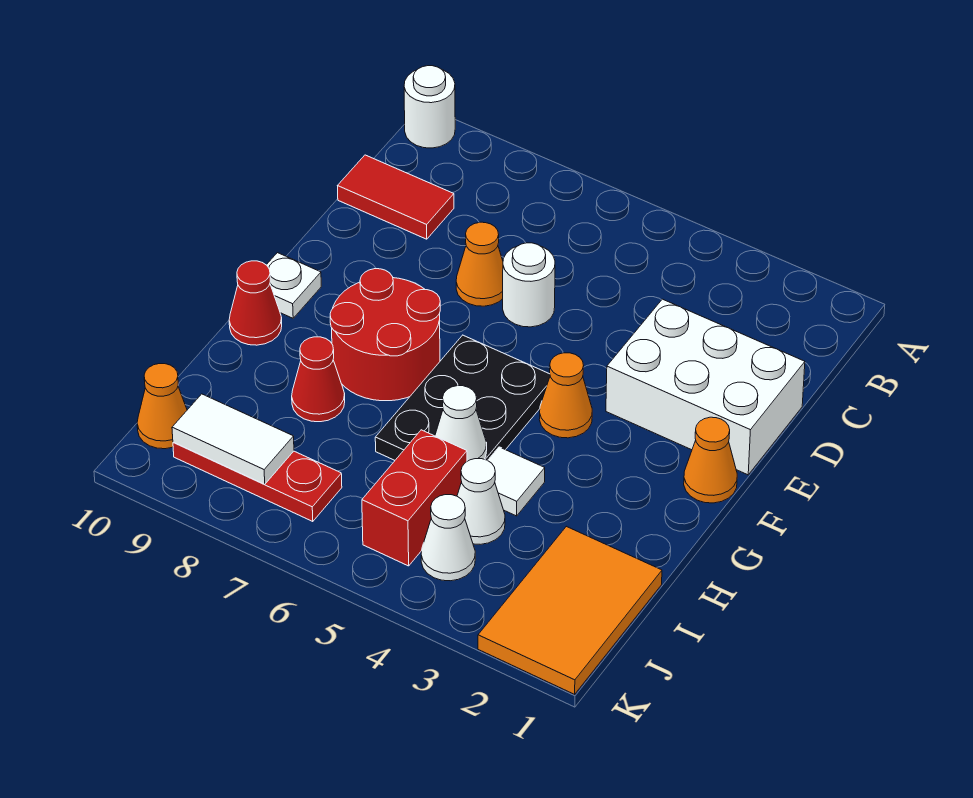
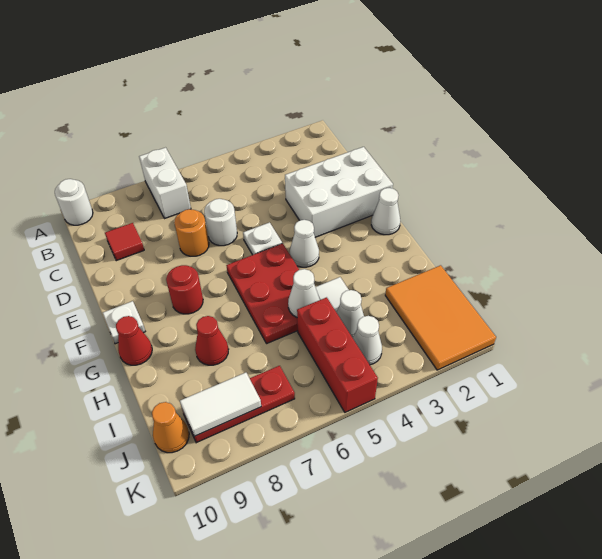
none -> white 1x2 brick [139,148,191,218]
red 1x2 tile [338,155,454,239] -> red 1x1 tile [105,223,144,261]
orange 1x1 cone [456,222,503,306] -> orange 1x1 round brick [174,209,209,256]
none -> white 1x1 plate [243,222,282,255]
orange 1x1 cone [684,417,737,503] -> white 1x1 cone [371,188,400,235]
orange 1x1 cone [539,353,592,438] -> white 1x1 cone [290,220,319,267]
black 2x3 plate [375,335,550,460] -> red 2x3 plate [226,243,299,344]
red 2x2 round brick [330,269,440,401] -> red 1x1 round brick [166,265,203,314]
red 1x2 brick [362,430,467,566] -> red 1x3 brick [297,297,378,412]

